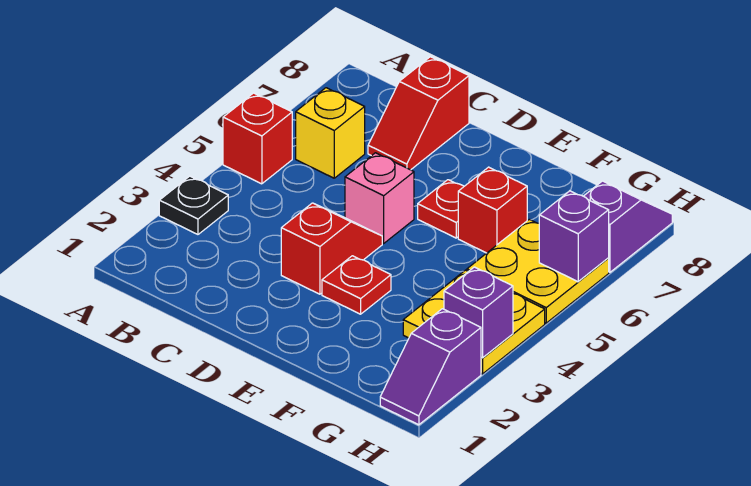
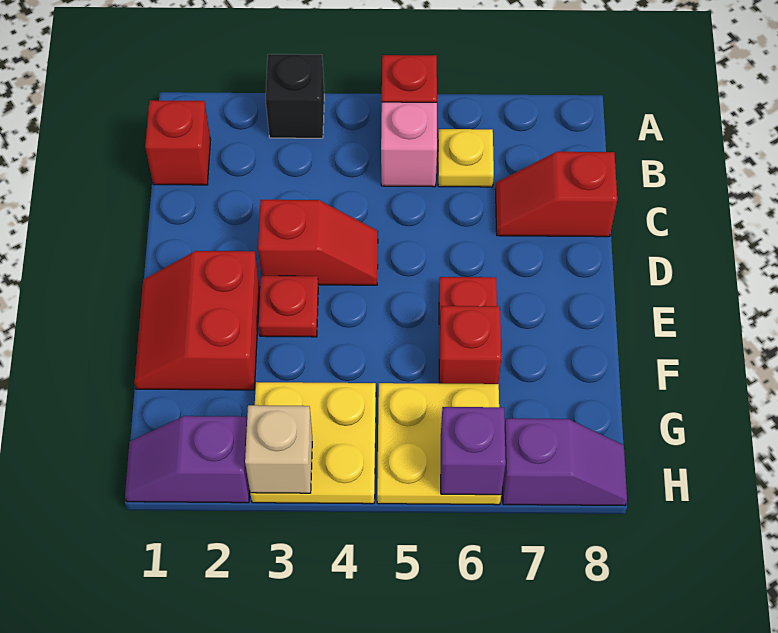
black 1x1 plate [159,176,228,234] -> black 1x1 brick [266,54,324,138]
none -> red 1x1 brick [145,100,210,185]
yellow 1x1 brick [296,88,365,178] -> yellow 1x1 plate [438,129,494,187]
pink 1x1 brick [345,153,414,243] -> pink 1x1 brick moved to [381,102,437,187]
none -> red 2x2 slope [134,251,260,390]
purple 1x1 brick [444,267,513,358] -> tan 1x1 brick [245,405,312,493]

